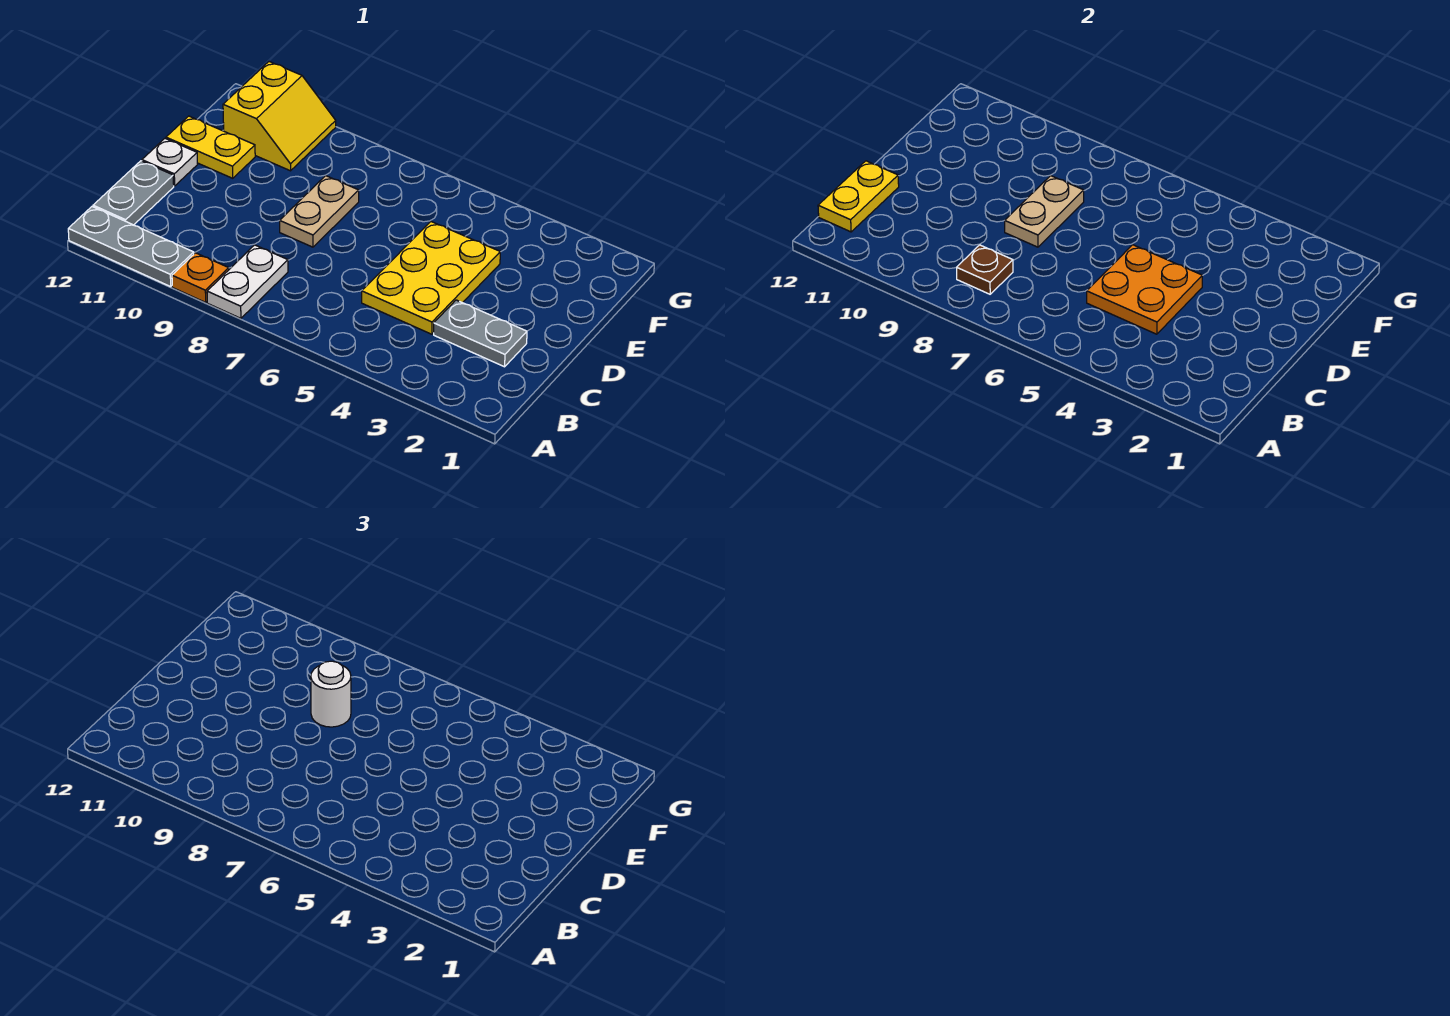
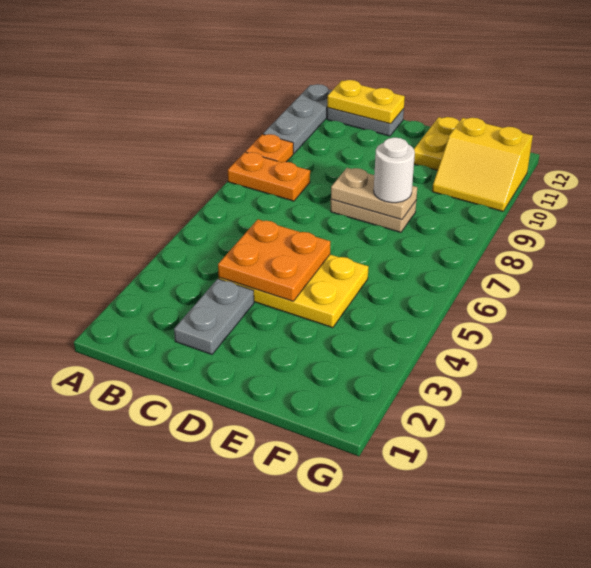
white 1x2 plate [207,245,288,318] -> orange 1x2 plate [228,152,310,201]
brown 1x1 plate [957,245,1013,294] -> none
white 1x1 plate [142,139,198,186] -> none

